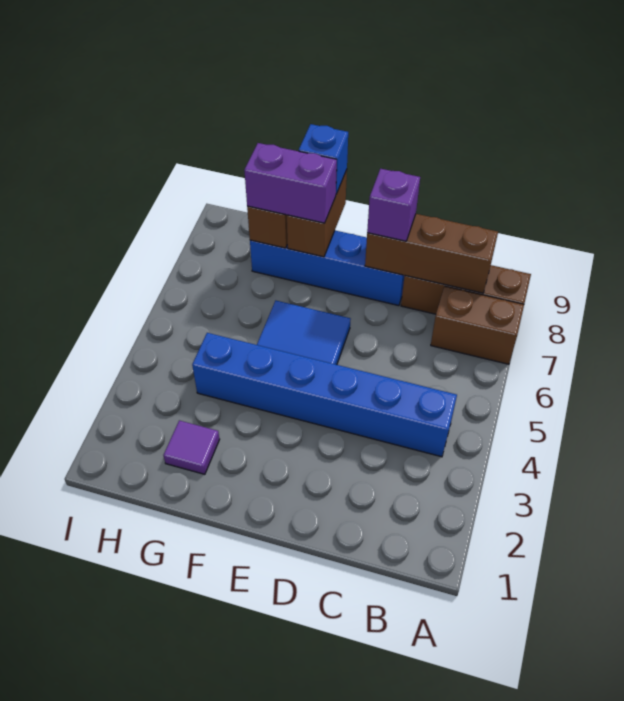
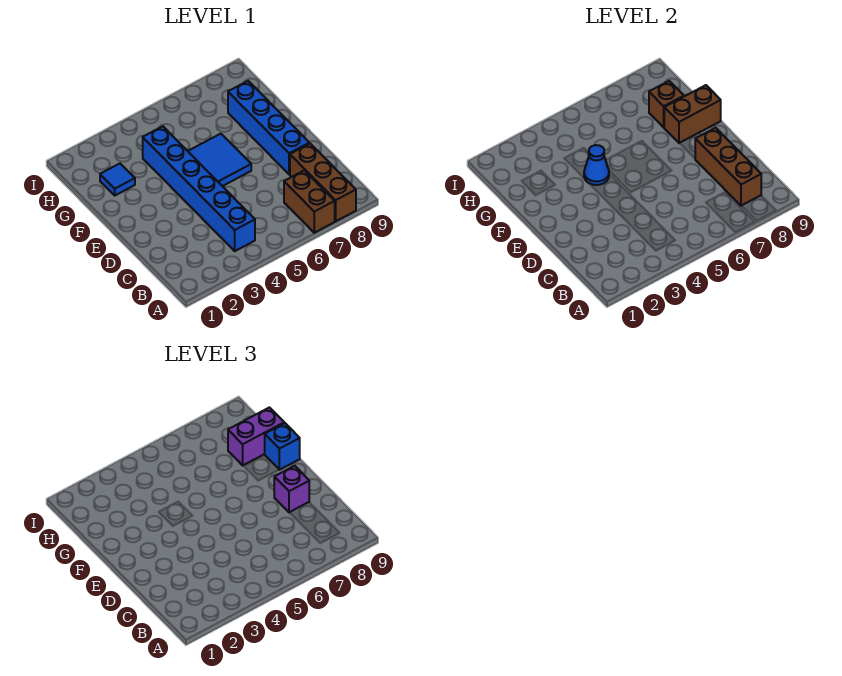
none -> blue 1x1 cone [584,145,609,185]
purple 1x2 brick [244,143,337,223] -> purple 1x2 brick turned to [228,408,284,465]
purple 1x1 tile [163,420,220,474] -> blue 1x1 tile [100,164,135,195]

